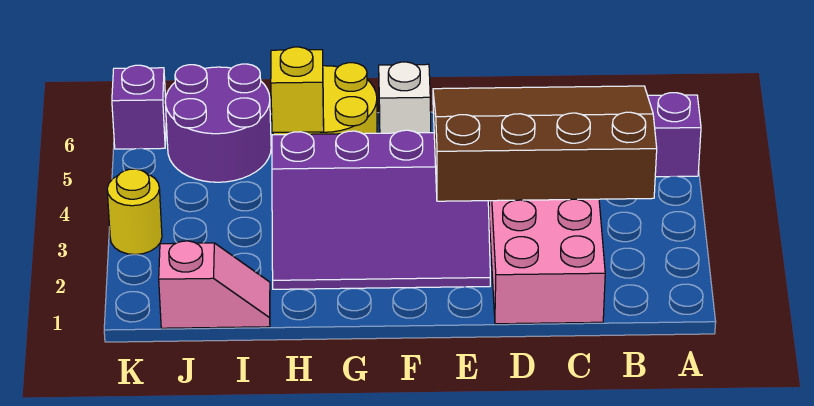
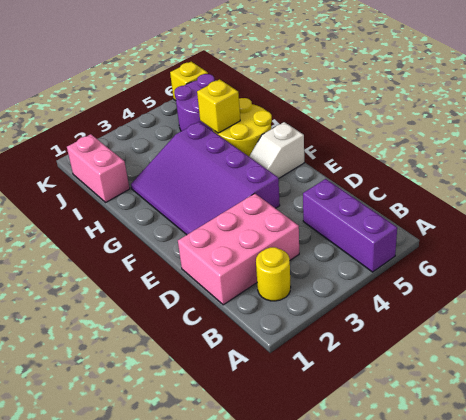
brown 3x4 slope [433,86,657,201] -> none
pink 1x2 slope [159,241,270,328] -> pink 1x2 brick [67,134,130,202]
yellow 1x1 round brick [107,169,162,255] -> yellow 1x1 round brick moved to [256,247,291,301]
purple 1x1 brick [112,65,166,149] -> yellow 1x1 brick [170,62,208,101]

